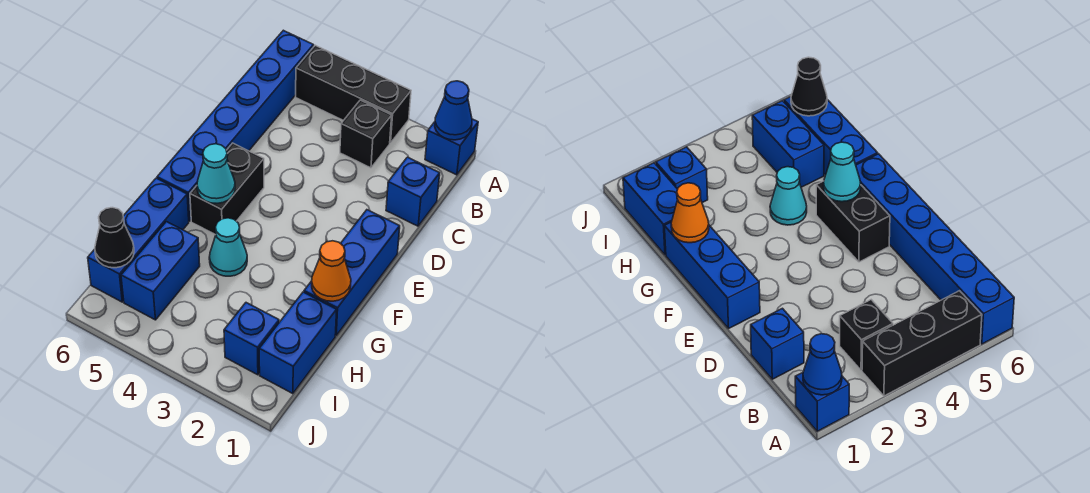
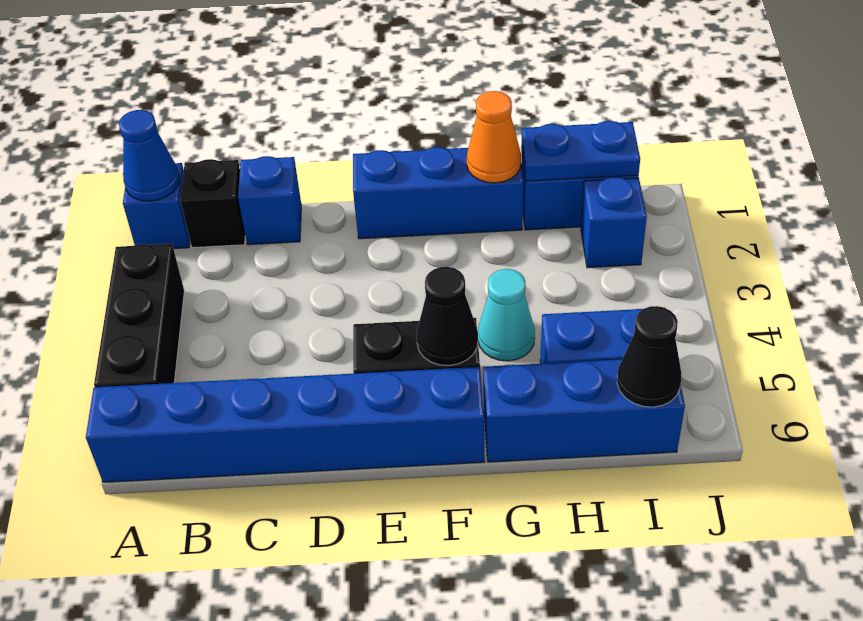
black 1x1 brick [340,100,392,168] -> black 1x1 brick moved to [180,159,245,248]
cyan 1x1 cone [197,144,235,203] -> black 1x1 cone [417,267,478,366]
none -> blue 1x2 plate [522,121,640,181]

